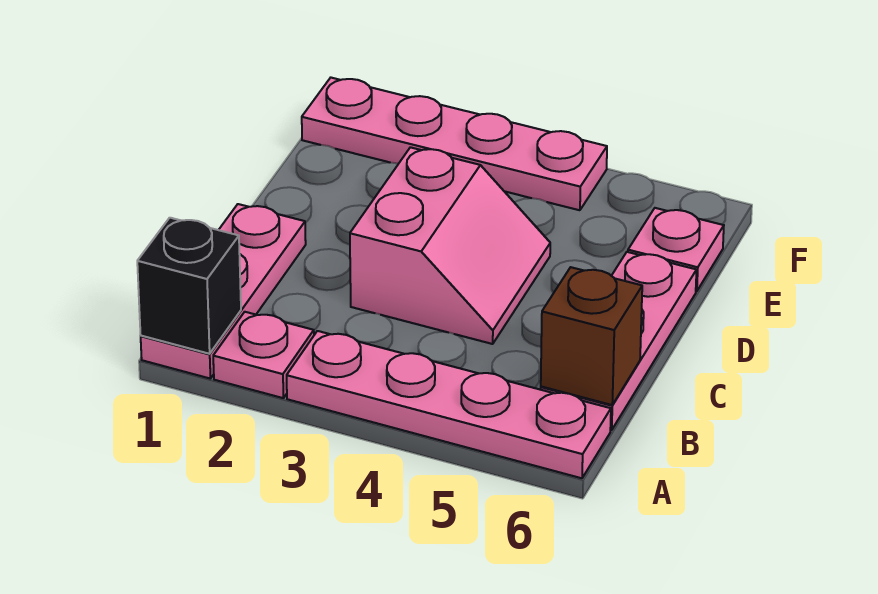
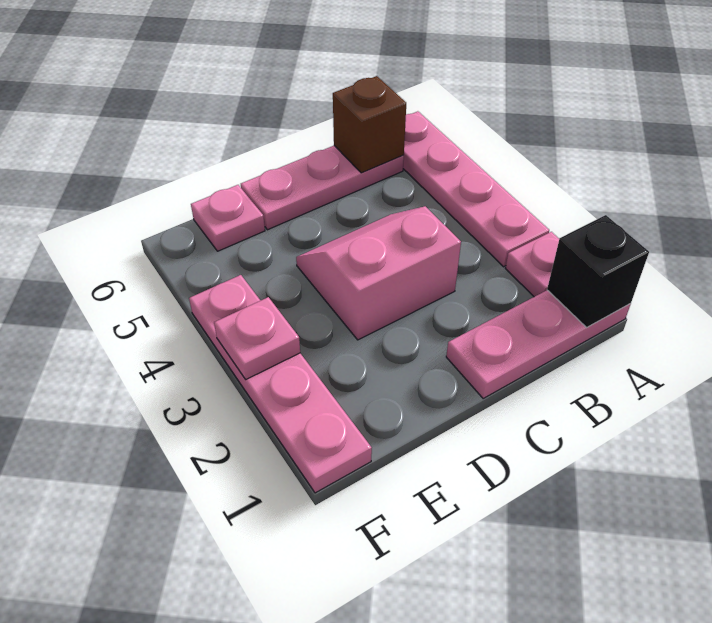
none -> pink 1x1 plate [214,297,300,379]

